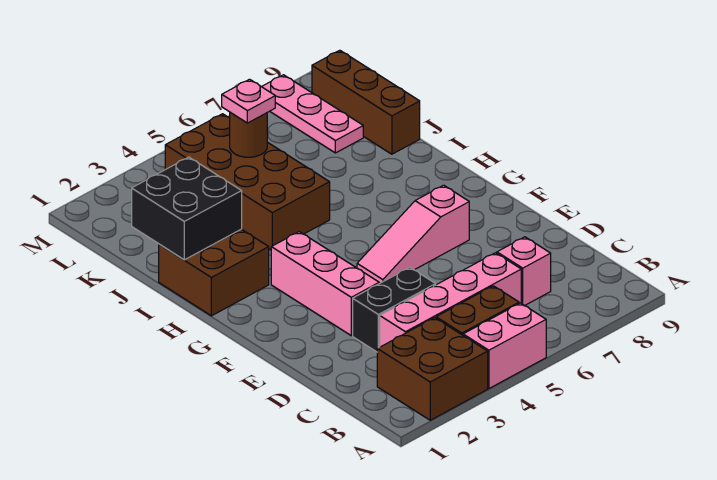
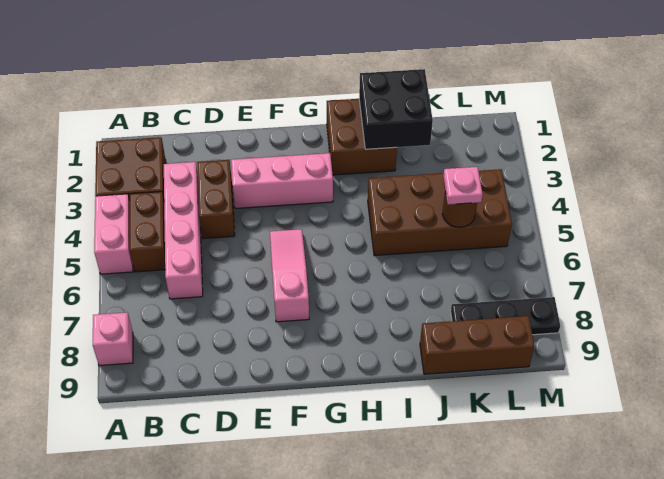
pink 1x1 brick [497,237,551,306] -> pink 1x1 brick moved to [93,312,133,366]
black 1x2 brick [353,267,436,352] -> brown 1x2 brick [197,160,235,239]
pink 1x3 plate [262,75,363,153] -> black 1x3 plate [451,297,560,335]

